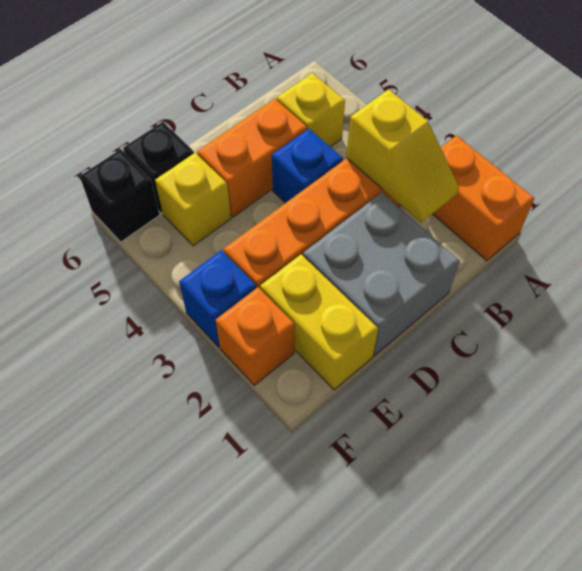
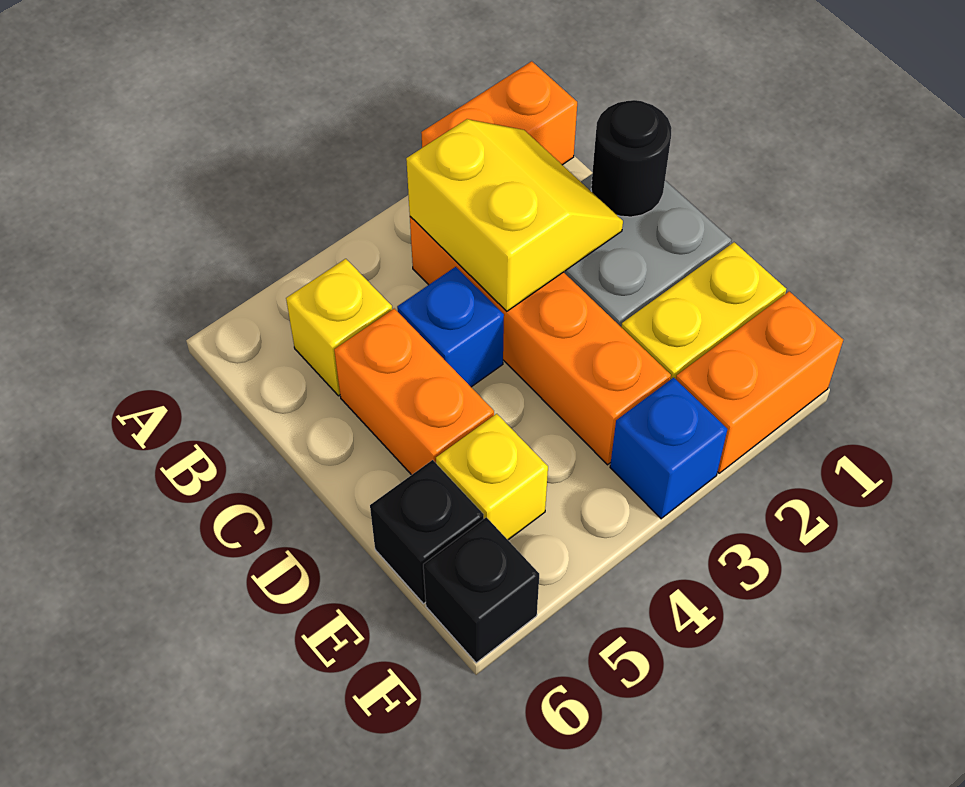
yellow 1x2 slope [347,89,459,223] -> yellow 2x2 slope [406,119,623,311]
none -> black 1x1 round brick [591,100,672,217]
orange 1x1 brick [216,287,295,385] -> orange 1x2 brick [676,291,843,473]

